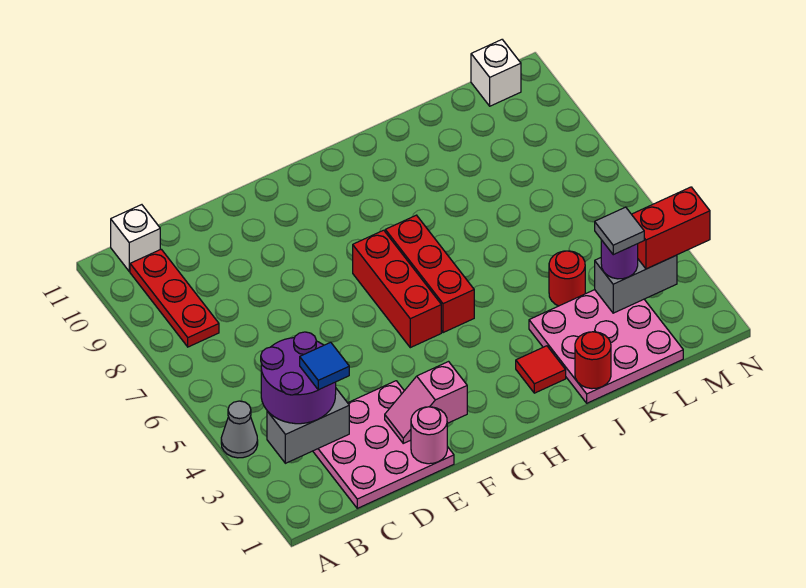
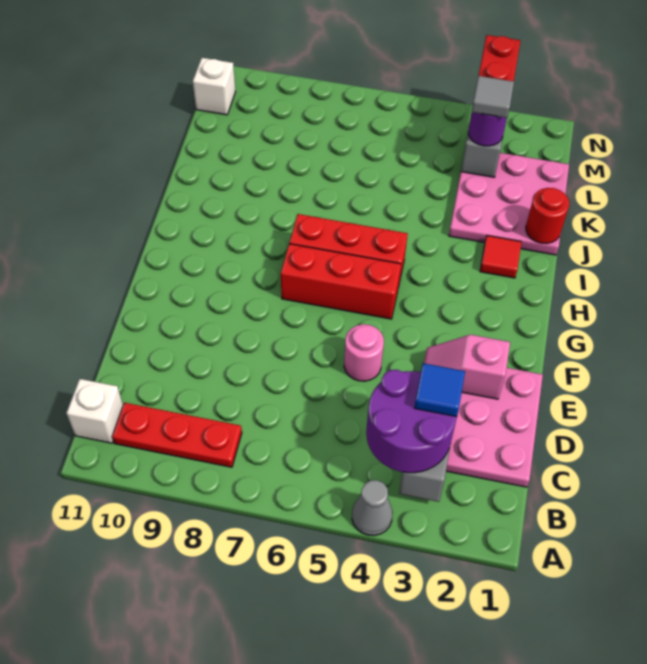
pink 1x1 round brick [411,407,447,464] -> pink 1x1 round brick moved to [344,324,384,381]
pink 1x2 slope [385,362,467,443] -> pink 1x2 slope turned to [424,335,510,399]
red 1x1 round brick [549,251,585,306] -> none

